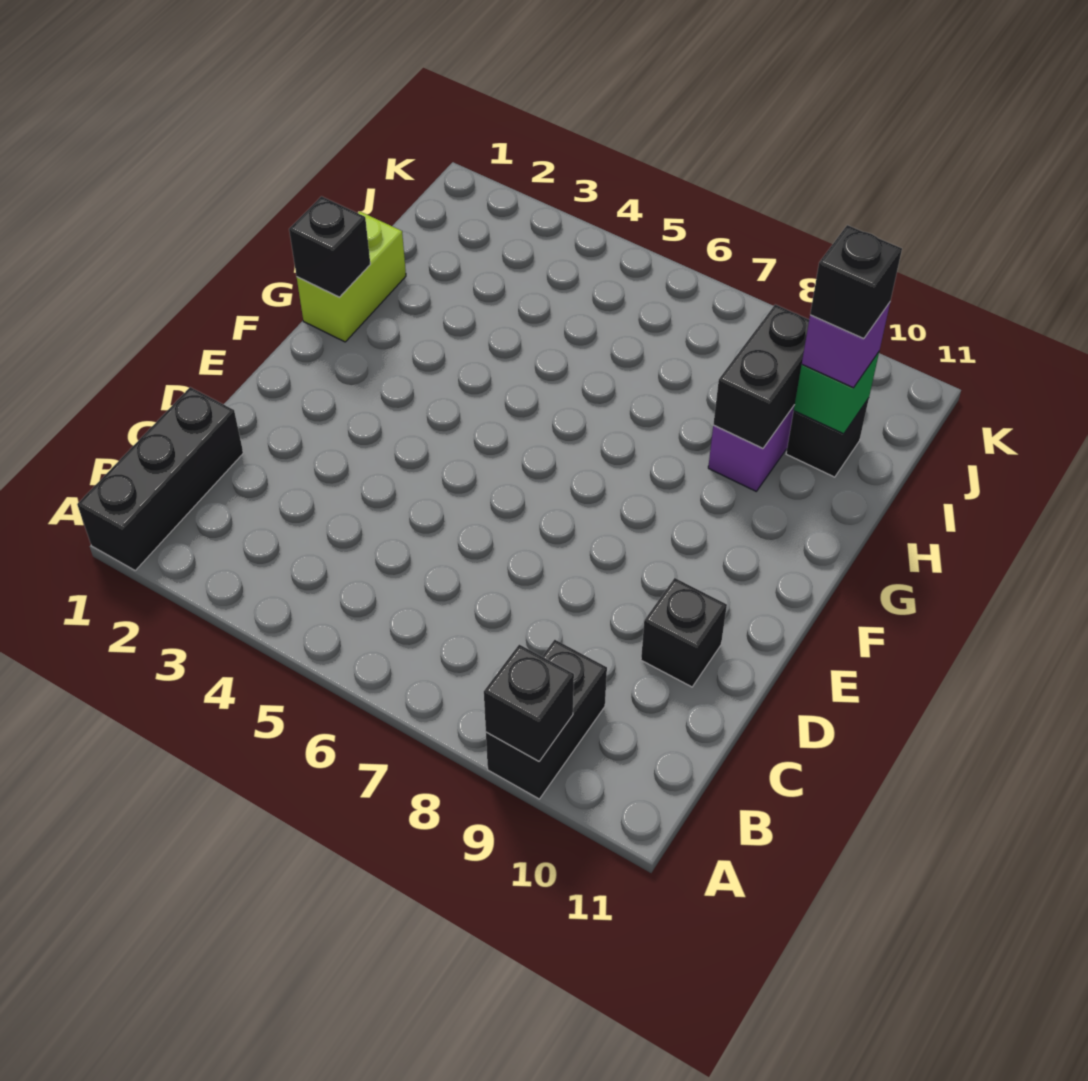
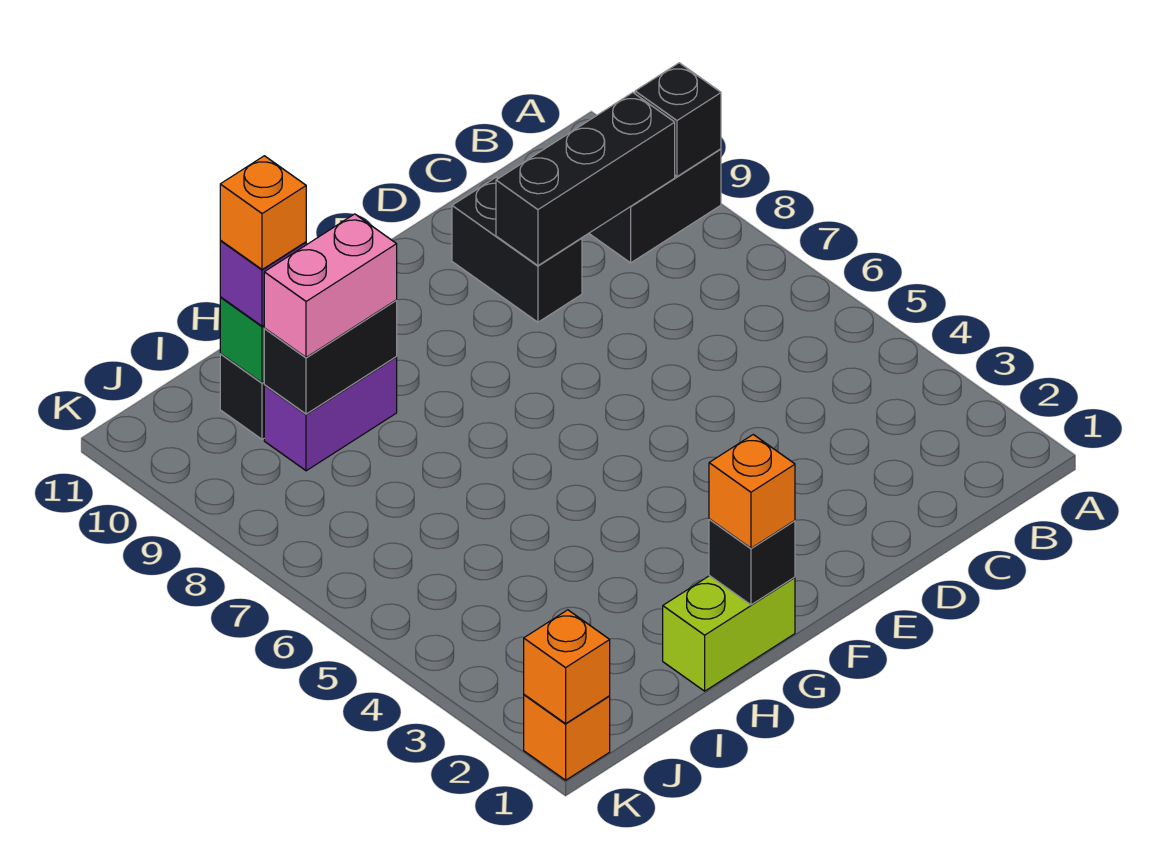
black 1x3 brick [77,387,243,571] -> black 1x3 brick moved to [496,93,675,266]
black 1x1 brick [641,578,727,687] -> black 1x2 brick [452,177,582,322]
none -> orange 1x1 brick [709,435,795,548]
none -> pink 1x2 brick [264,214,397,357]
black 1x1 brick [810,225,902,339] -> orange 1x1 brick [220,156,306,270]
none -> orange 1x1 brick [524,695,610,780]
none -> orange 1x1 brick [524,610,610,724]

